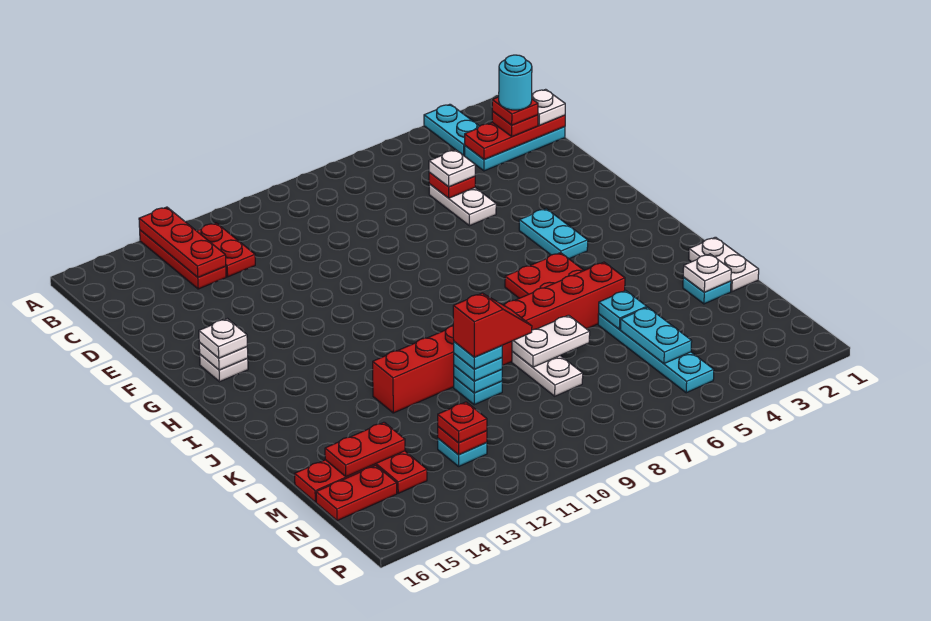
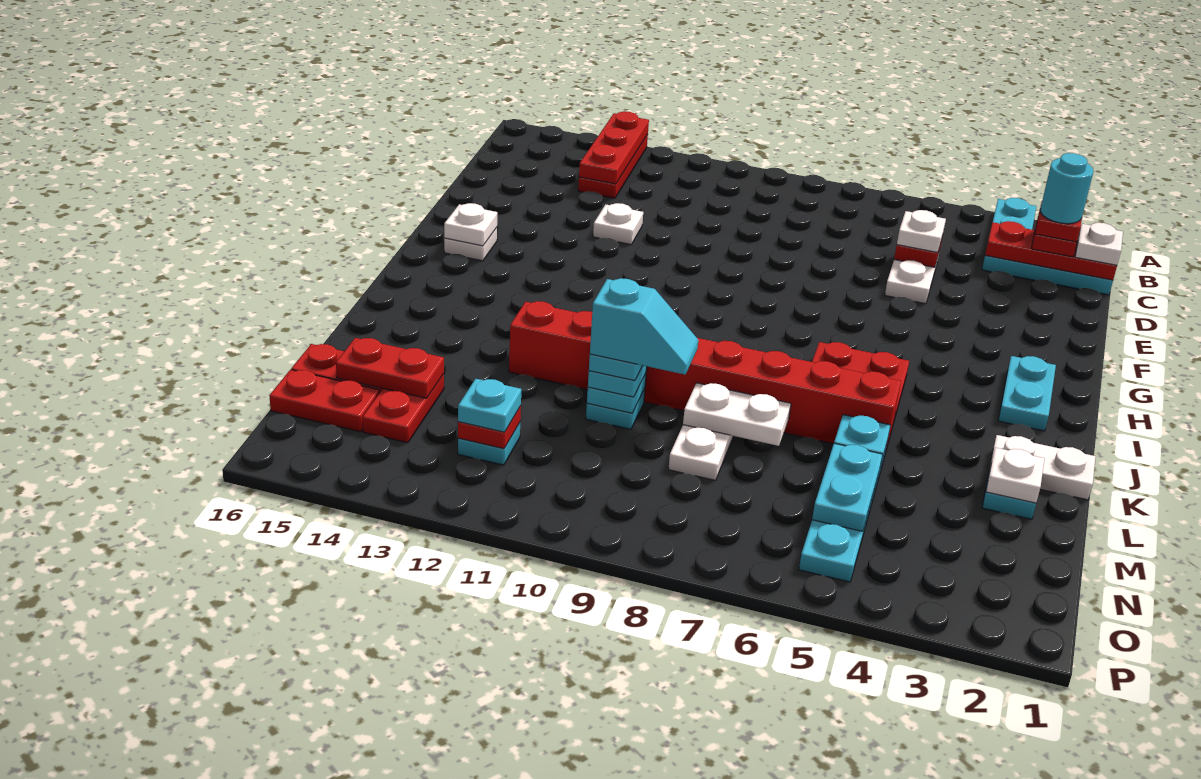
red 1x2 plate [197,223,255,277] -> none
cyan 1x2 plate [519,209,588,259] -> cyan 1x2 plate moved to [998,356,1056,431]
white 1x1 plate [199,319,247,358] -> white 1x1 plate moved to [593,203,643,245]
white 1x2 plate [689,237,759,292] -> white 1x2 plate turned to [989,435,1096,500]
red 1x2 slope [453,293,532,357] -> cyan 1x2 slope [590,278,698,375]
red 1x1 plate [438,402,487,443] -> cyan 1x1 plate [458,379,521,432]

